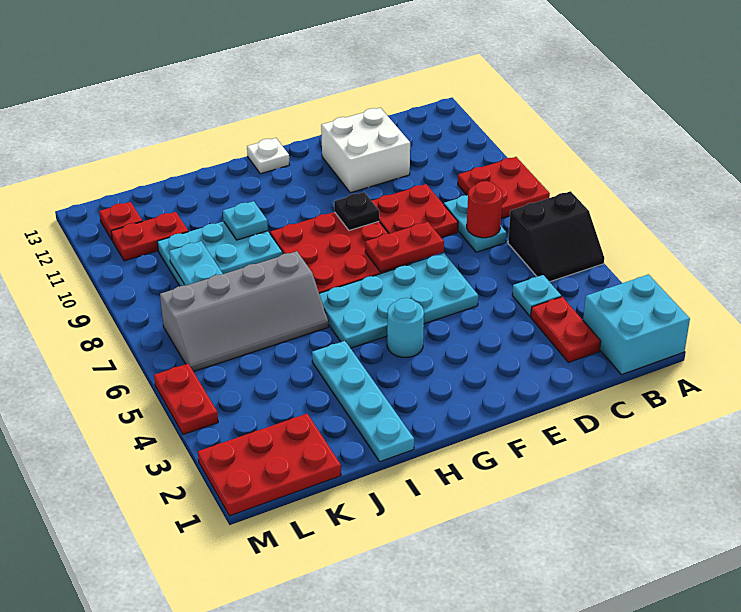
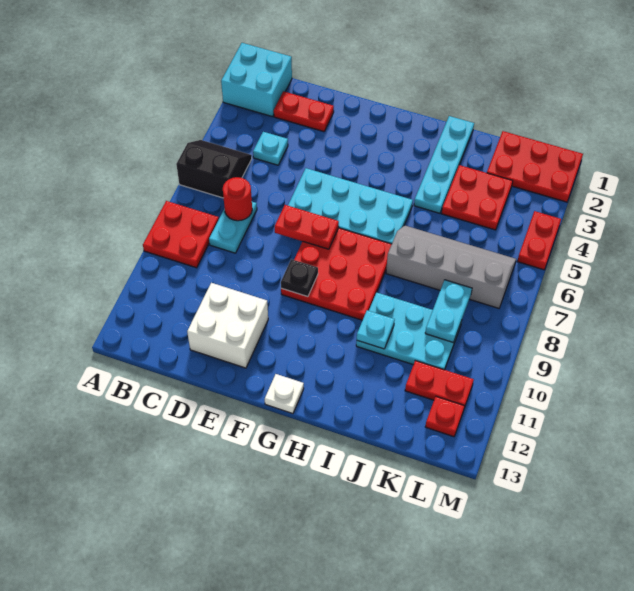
red 1x2 plate [531,297,601,362] -> red 1x2 plate turned to [274,91,334,132]
red 2x2 plate [372,184,458,238] -> red 2x2 plate moved to [442,165,513,230]
cyan 1x1 round brick [387,298,424,357] -> none

